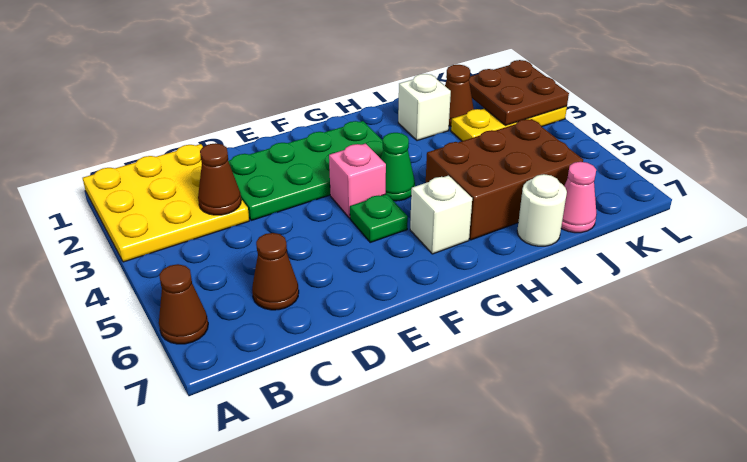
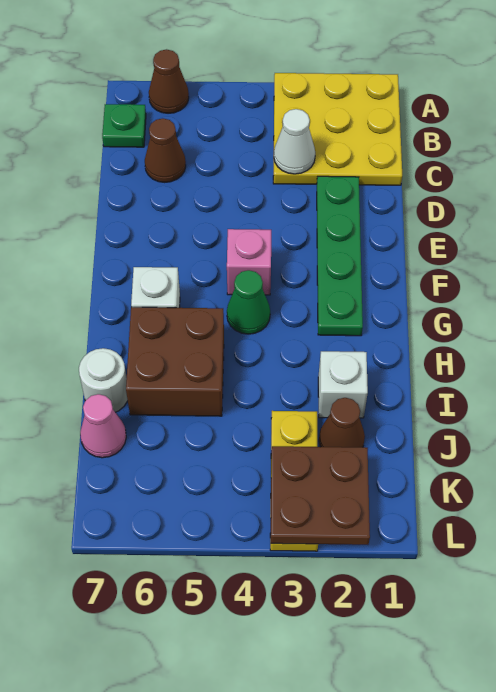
brown 1x1 cone [198,143,241,215] -> white 1x1 cone [274,109,315,174]
green 2x4 plate [228,121,383,220] -> green 1x4 plate [317,176,363,336]
green 1x1 plate [350,194,408,242] -> green 1x1 plate moved to [102,104,146,147]
brown 2x3 brick [426,119,583,240] -> brown 2x2 brick [126,307,224,416]

